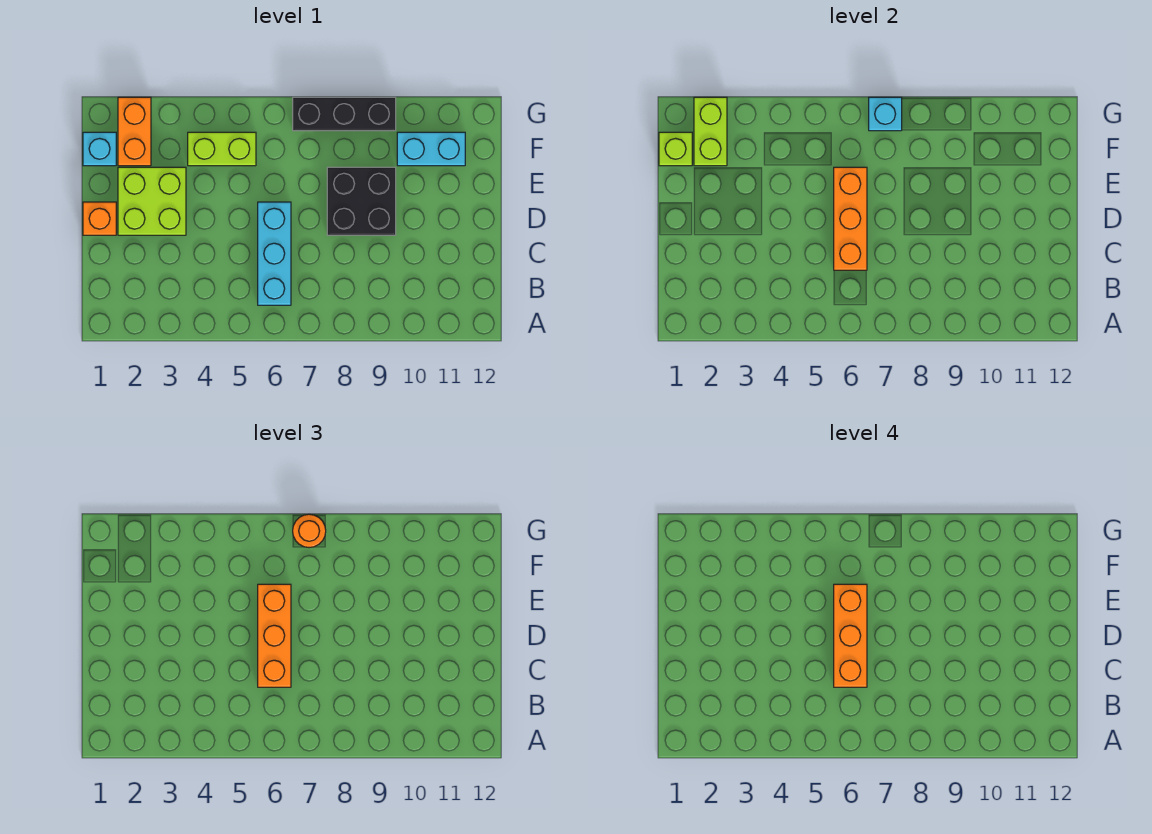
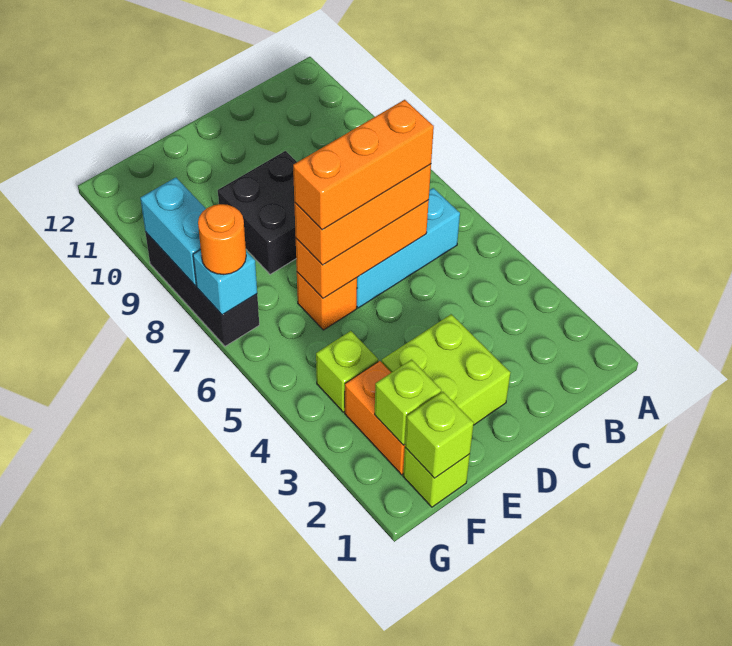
orange 1x1 brick [83,202,116,235] -> orange 1x1 brick moved to [297,272,357,330]
cyan 1x1 brick [83,132,116,166] -> lime 1x1 brick [403,448,470,507]
orange 1x2 brick [118,97,151,166] -> orange 1x2 brick turned to [345,361,405,475]
lime 1x2 brick [694,97,727,166] -> lime 1x1 brick [374,360,441,445]
lime 1x2 brick [188,132,256,166] -> lime 1x1 brick [316,331,378,412]
cyan 1x2 brick [397,132,465,166] -> cyan 1x2 brick moved to [140,178,206,286]

